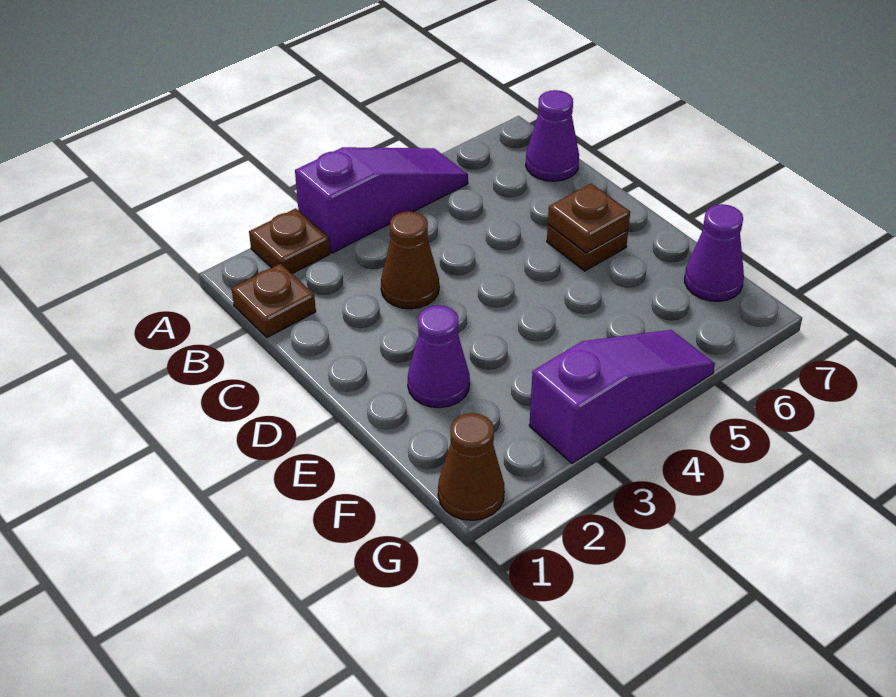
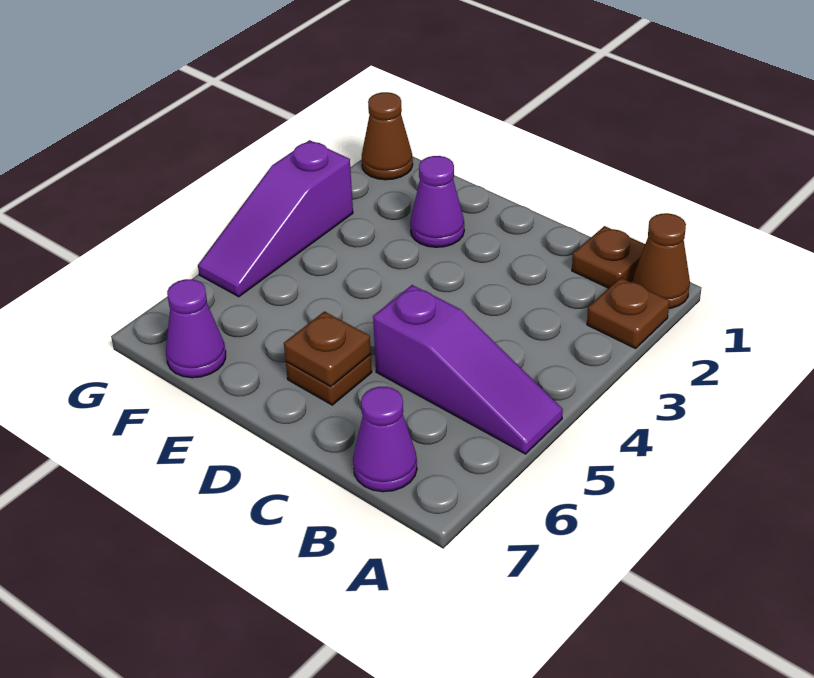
purple 1x3 slope [295,147,468,253] -> purple 1x3 slope turned to [373,285,563,454]
brown 1x1 cone [381,211,439,309] -> brown 1x1 cone moved to [633,213,690,308]

